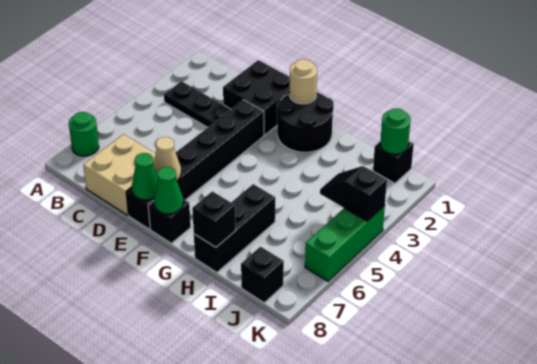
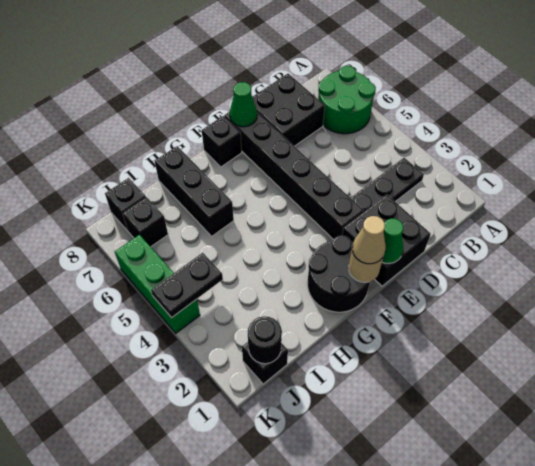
green 1x1 round brick [69,112,99,156] -> green 2x2 round brick [318,66,376,134]
tan 2x2 brick [83,134,156,215] -> black 2x2 brick [252,74,325,146]
tan 1x1 cone [153,137,181,180] -> tan 1x1 cone moved to [352,216,386,264]
green 1x1 cone [154,167,183,214] -> green 1x1 cone moved to [382,219,403,263]
black 1x1 brick [192,191,236,247] -> black 1x1 brick moved to [123,197,168,247]
green 1x1 round brick [380,108,411,154] -> black 1x1 round brick [248,316,282,364]
black 1x2 slope [320,166,387,221] -> black 1x2 plate [151,253,223,318]

